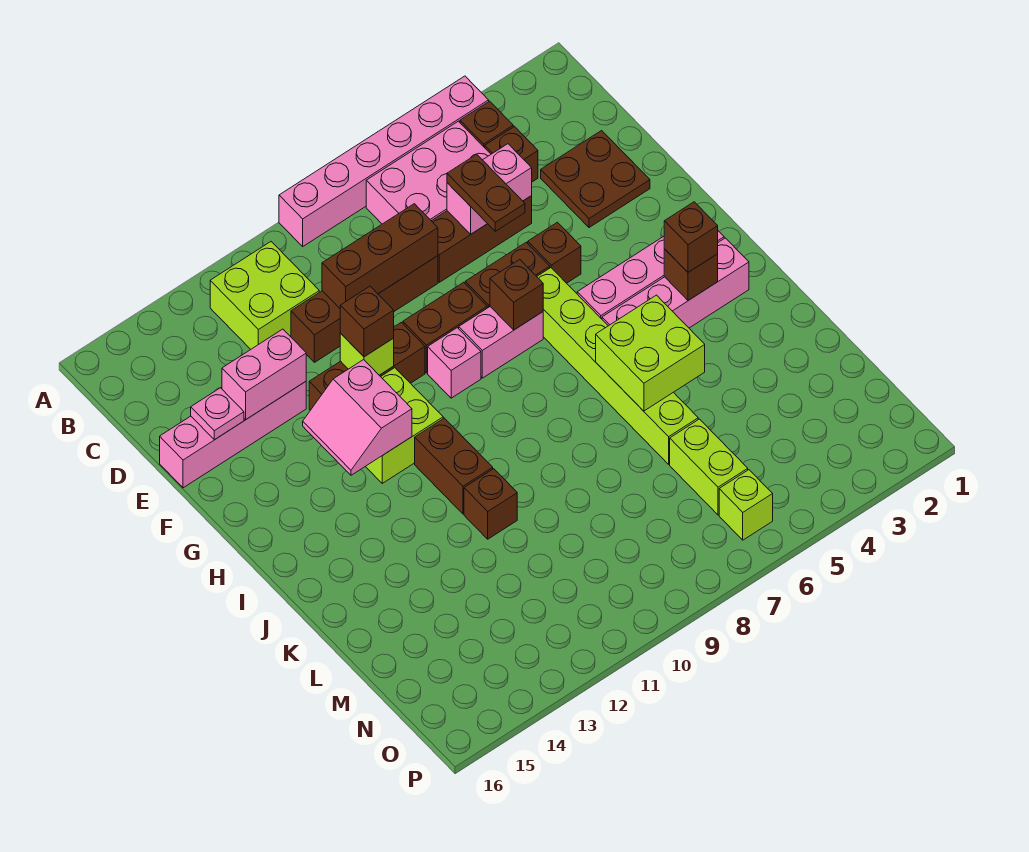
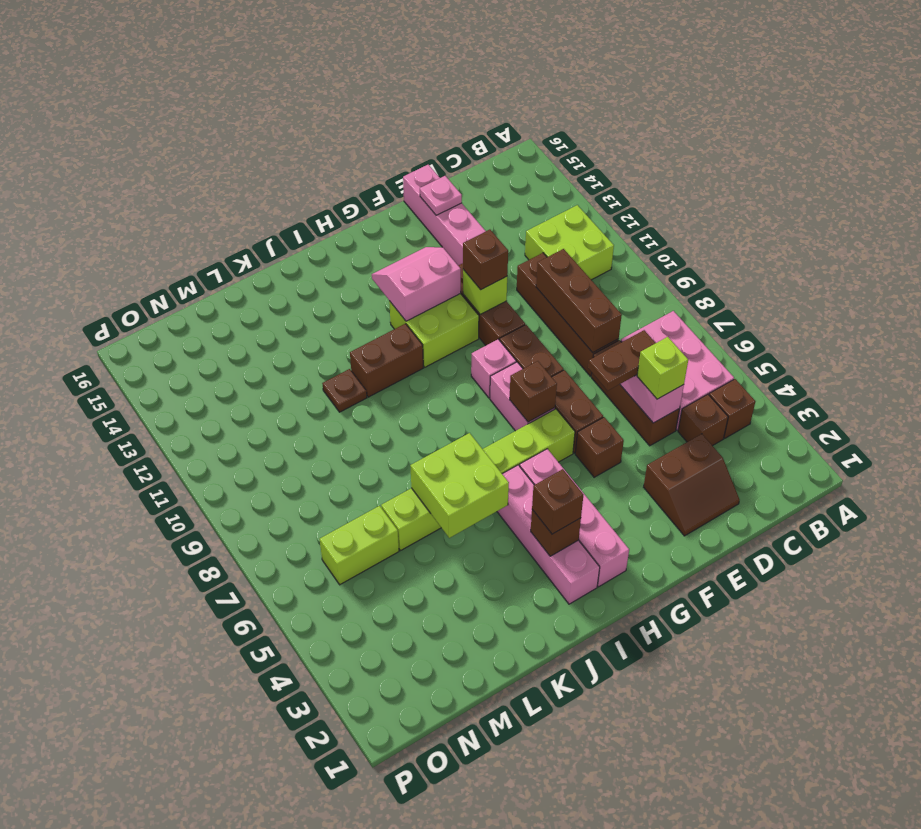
pink 1x6 brick [279,76,489,246] -> none
brown 2x2 plate [541,131,650,228] -> brown 2x2 slope [644,434,740,536]
pink 1x2 brick [222,329,306,420] -> none
brown 1x1 brick [464,469,517,539] -> brown 1x1 plate [322,369,367,412]
lime 1x1 brick [719,470,773,540] -> lime 1x1 brick moved to [637,337,688,399]

